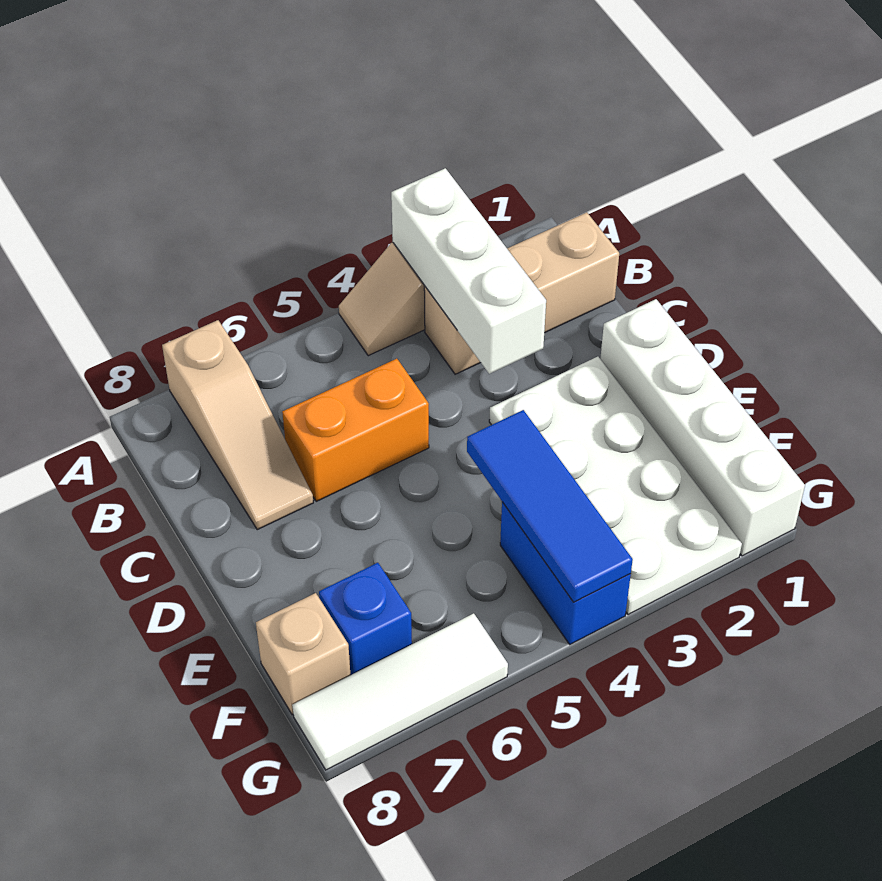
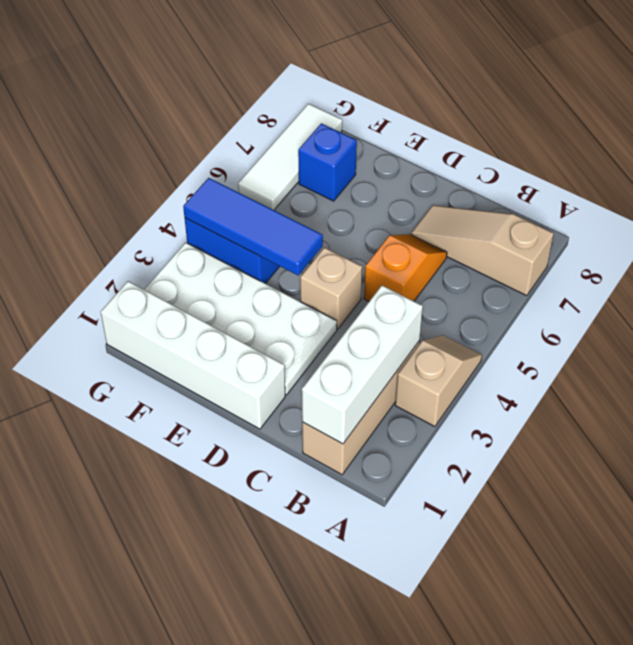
white 1x3 brick [391,168,546,374] -> white 1x3 brick turned to [302,285,423,444]
orange 1x2 brick [282,359,429,501] -> orange 1x2 slope [364,234,447,301]
tan 1x1 brick [256,593,350,715] -> tan 1x1 brick moved to [300,248,362,329]

